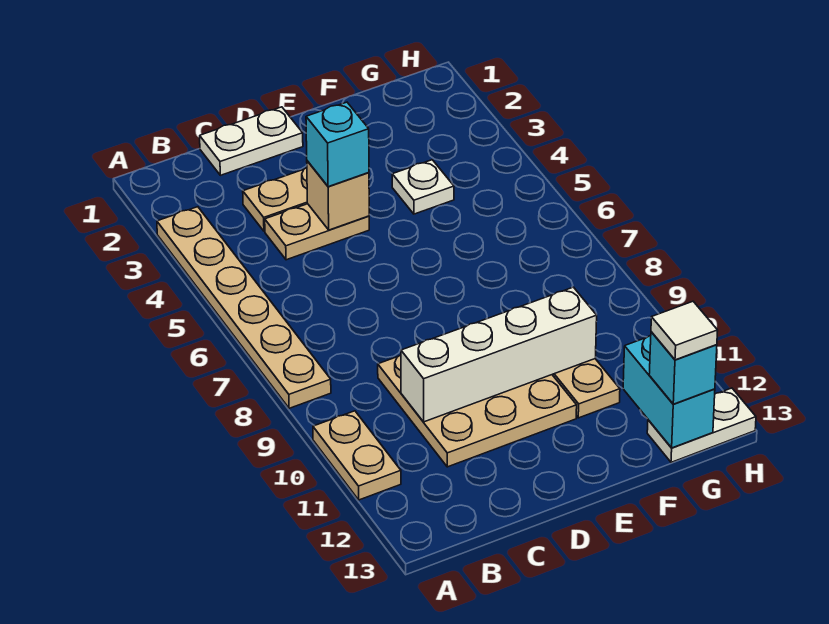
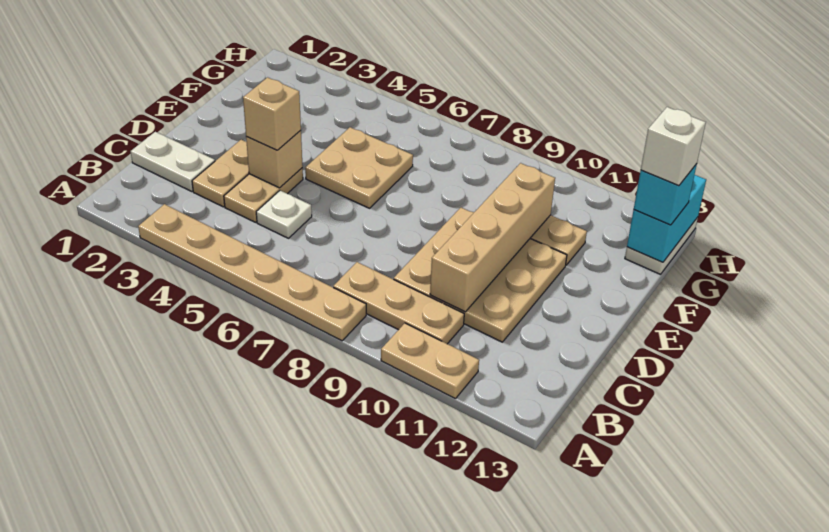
none -> tan 1x3 plate [333,262,464,344]
white 1x2 plate [200,107,303,175] -> white 1x2 plate turned to [131,132,215,192]
white 1x4 brick [401,287,597,422] -> tan 1x4 brick [430,163,555,312]
cyan 1x1 brick [306,102,369,187] -> tan 1x1 brick [243,77,301,150]
none -> tan 2x2 plate [305,127,413,208]
white 1x1 plate [392,160,454,214] -> white 1x1 plate moved to [256,190,312,238]
cyan 1x2 brick [623,335,715,448] -> cyan 1x2 brick turned to [627,175,706,262]
white 1x1 tile [651,301,718,360] -> white 1x1 brick [641,107,706,186]

